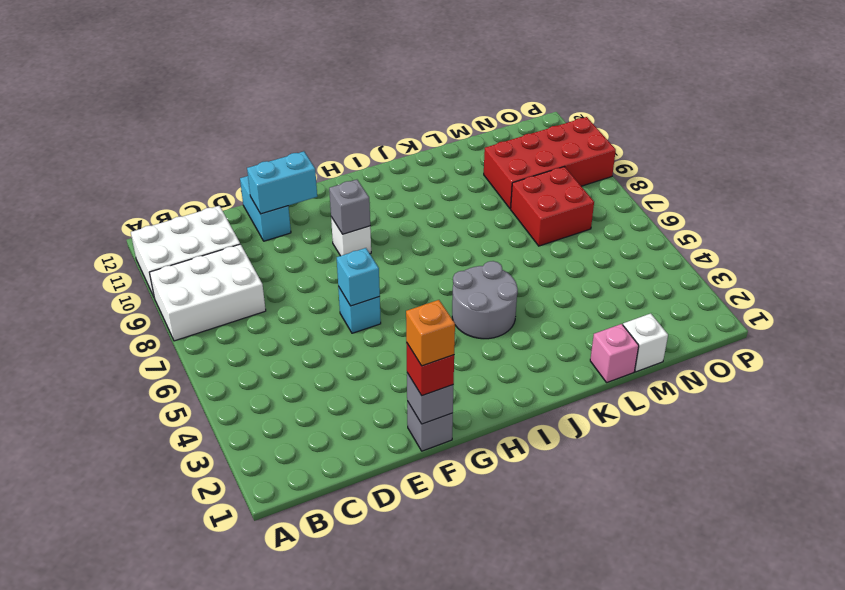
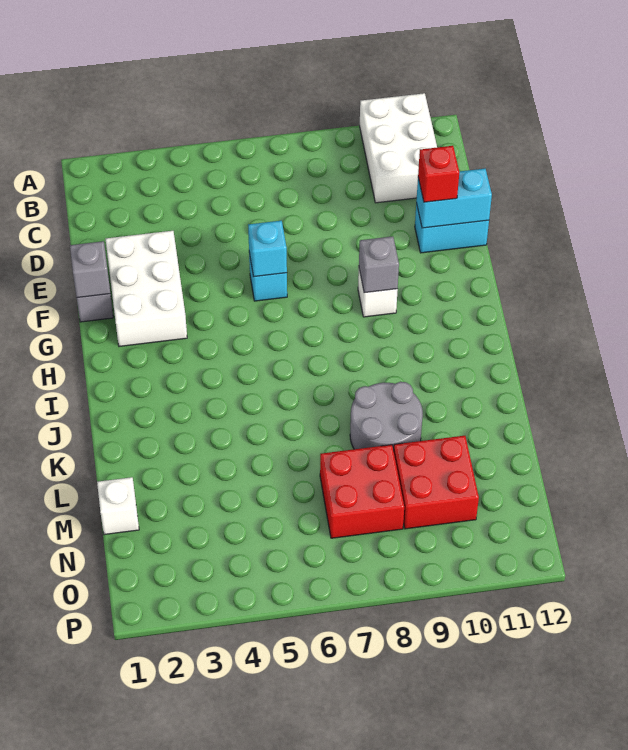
white 2x3 brick [149,244,266,341] -> white 2x3 brick moved to [106,231,187,346]
cyan 1x2 brick [247,151,317,214] -> cyan 1x2 brick turned to [416,169,492,228]
red 1x1 brick [406,342,454,396] -> red 1x1 brick moved to [418,146,459,202]
orange 1x1 brick [406,300,455,366] -> none
grey 2x2 round brick [452,261,518,339] -> grey 2x2 round brick moved to [350,382,423,451]
pink 1x1 brick [590,324,639,382] -> none
red 2x4 brick [484,117,616,209] -> red 2x2 brick [394,436,479,529]

